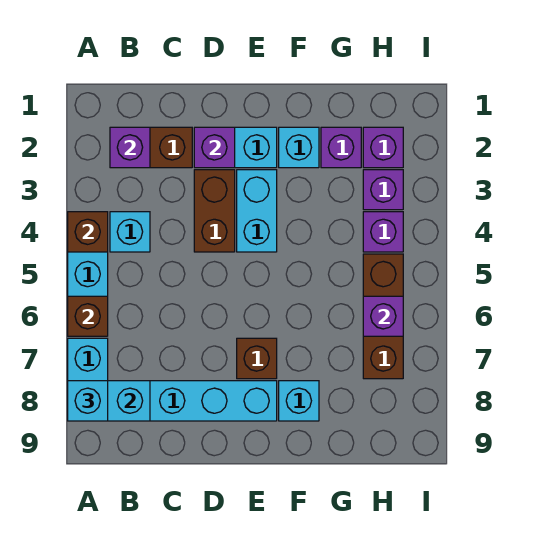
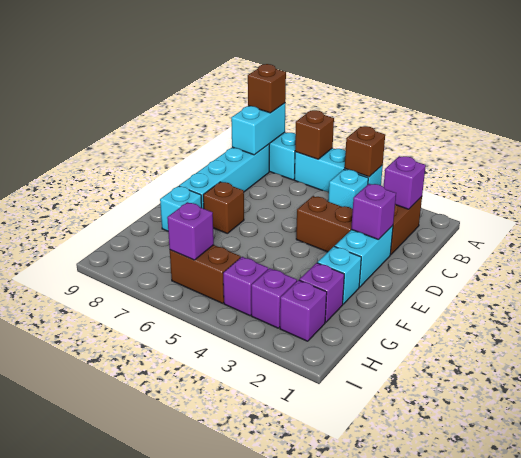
cyan 1x1 brick [68,381,108,421] -> brown 1x1 brick [248,64,286,113]
cyan 1x2 brick [237,170,277,252] -> none
brown 1x3 brick [363,254,403,379] -> brown 1x2 brick [170,245,241,303]

